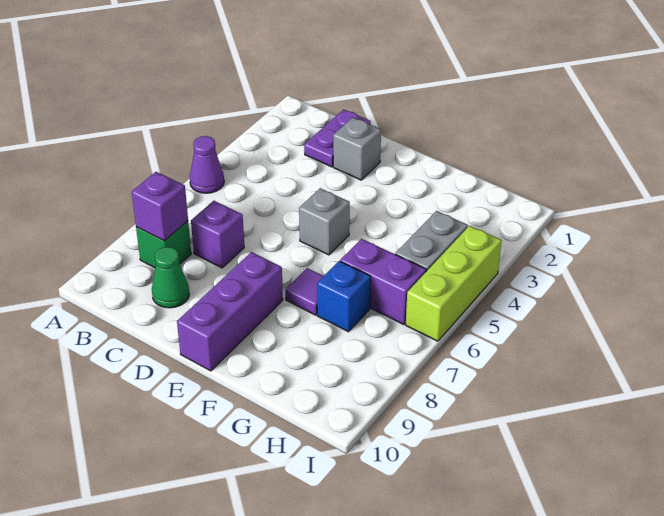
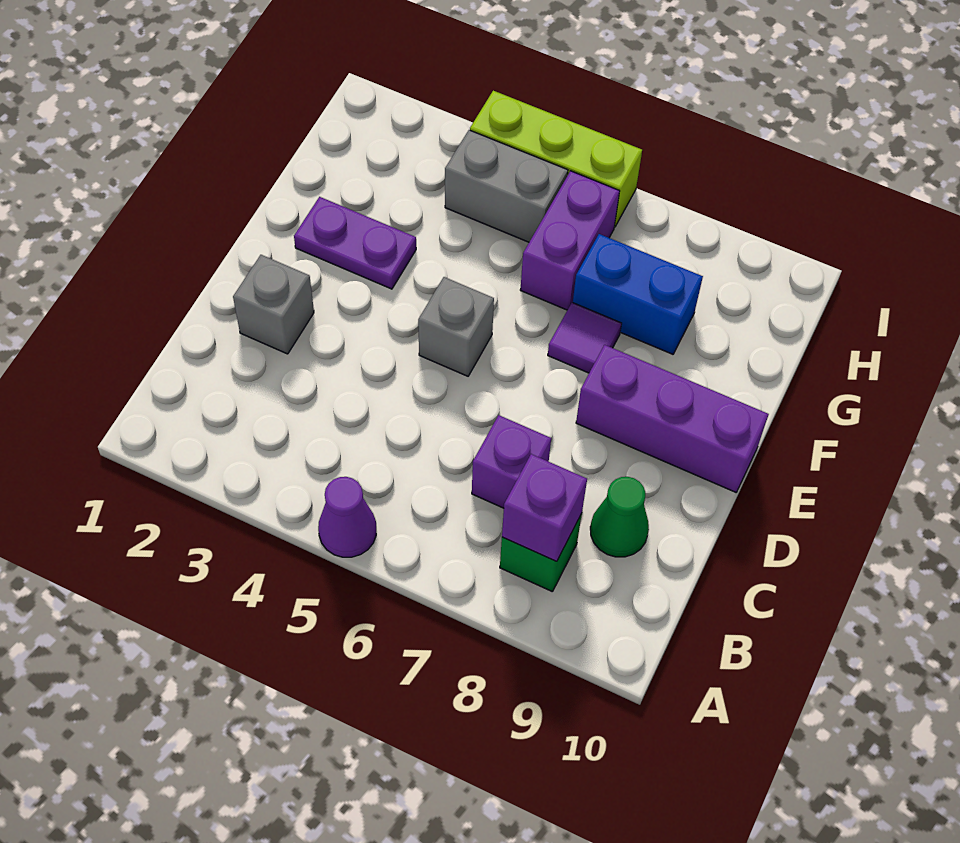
purple 1x2 plate [304,109,371,167] -> purple 1x2 plate moved to [294,197,416,289]
blue 1x1 brick [317,261,371,332] -> blue 1x2 brick [573,234,703,354]

